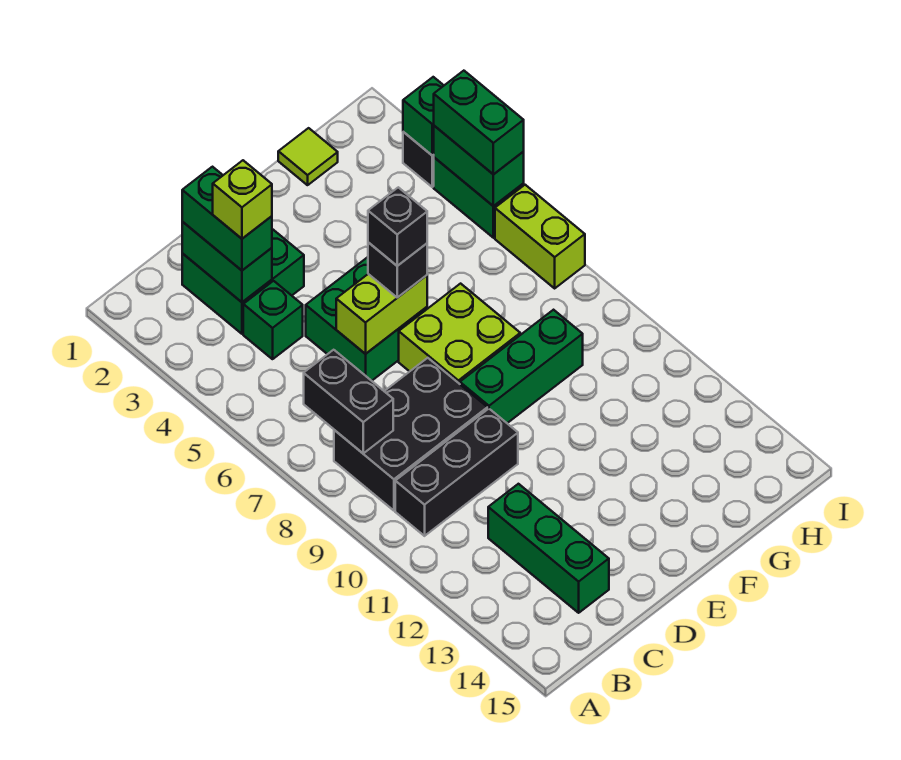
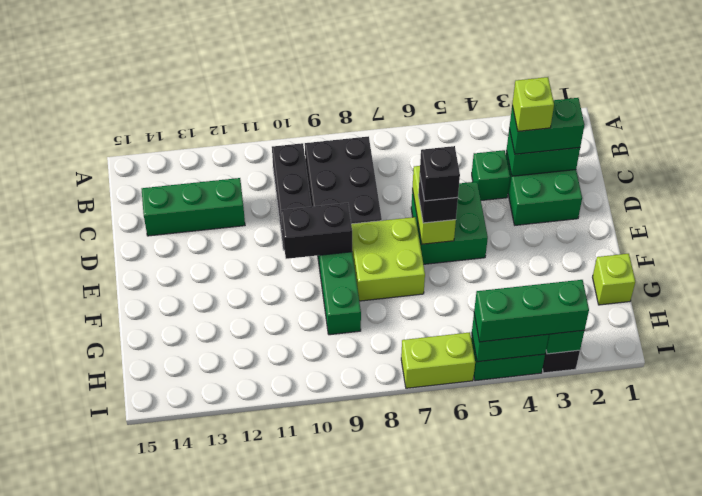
black 1x2 brick [304,350,393,453] -> black 1x2 brick moved to [281,203,352,259]
lime 1x1 tile [278,128,338,185] -> lime 1x1 brick [593,254,635,305]
green 1x2 brick [434,71,524,175] -> green 1x3 brick [474,280,589,342]

